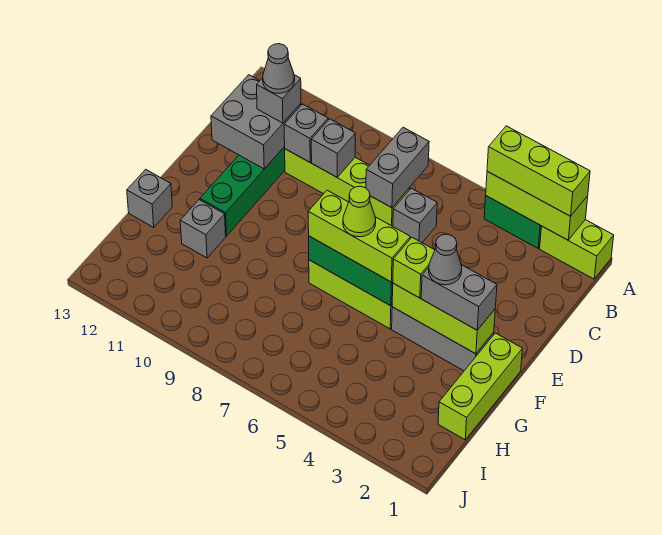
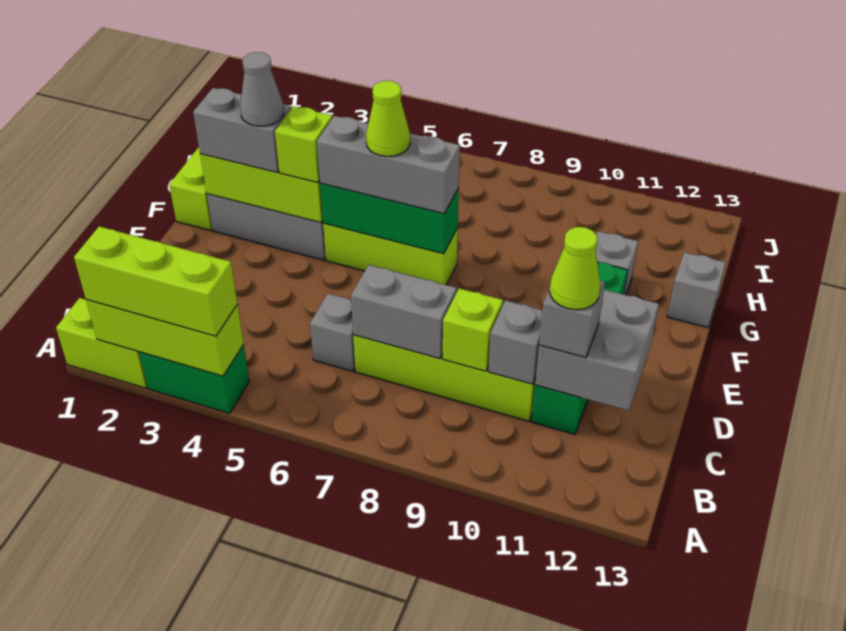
grey 1x2 brick [366,127,429,208] -> grey 1x2 brick turned to [351,265,457,359]
grey 1x1 brick [311,119,355,177] -> lime 1x1 brick [442,288,503,371]
grey 1x1 cone [263,44,295,93] -> lime 1x1 cone [550,227,601,310]
lime 1x3 brick [308,190,410,282] -> grey 1x3 brick [317,116,460,214]

